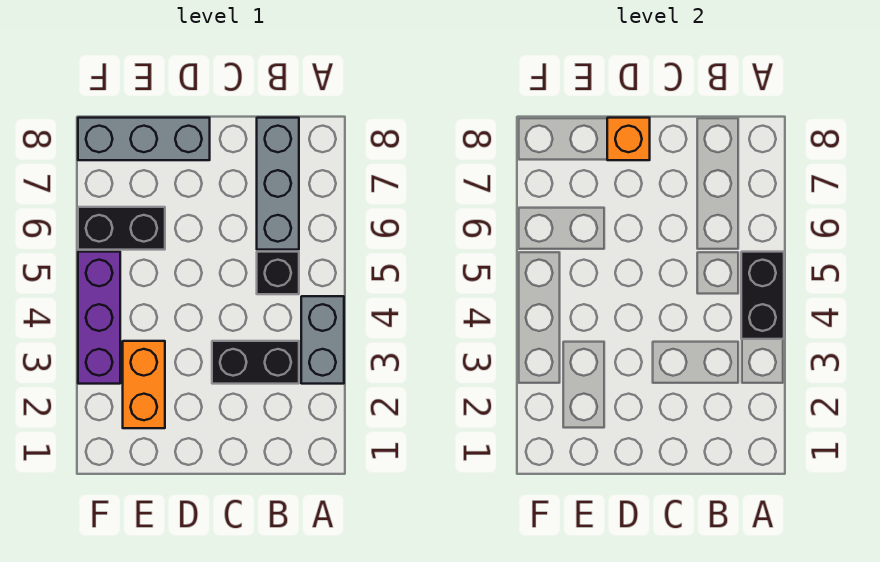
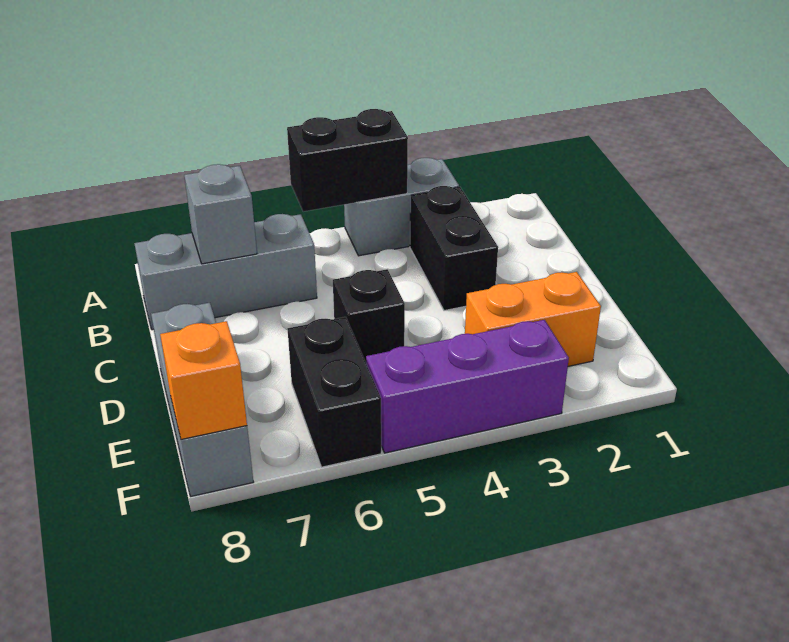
black 1x1 brick [257,252,299,294] -> black 1x1 brick moved to [333,269,405,362]
none -> grey 1x1 brick [184,164,257,264]
orange 1x1 brick [607,118,650,160] -> orange 1x1 brick moved to [160,321,247,439]

